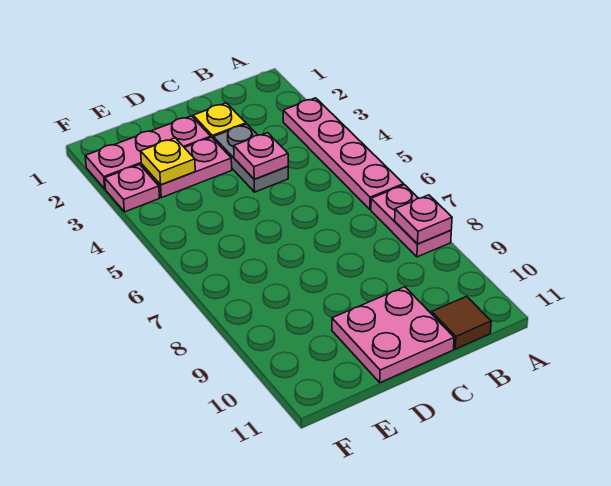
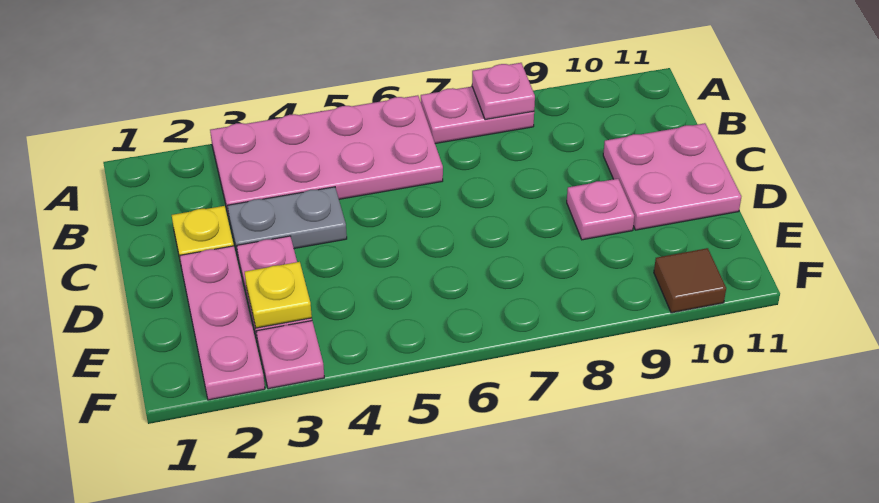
pink 1x4 plate [283,98,404,209] -> pink 2x4 plate [210,95,443,216]
brown 1x1 tile [432,296,491,349] -> brown 1x1 tile moved to [654,248,726,313]
pink 1x1 plate [234,133,288,179] -> pink 1x1 plate moved to [567,179,634,240]

